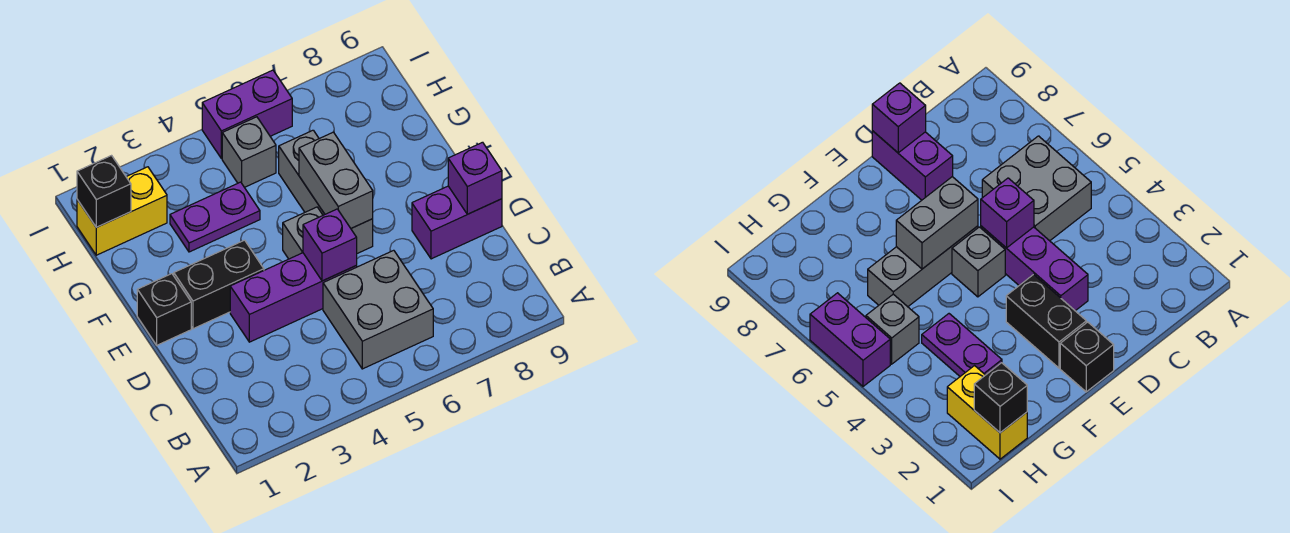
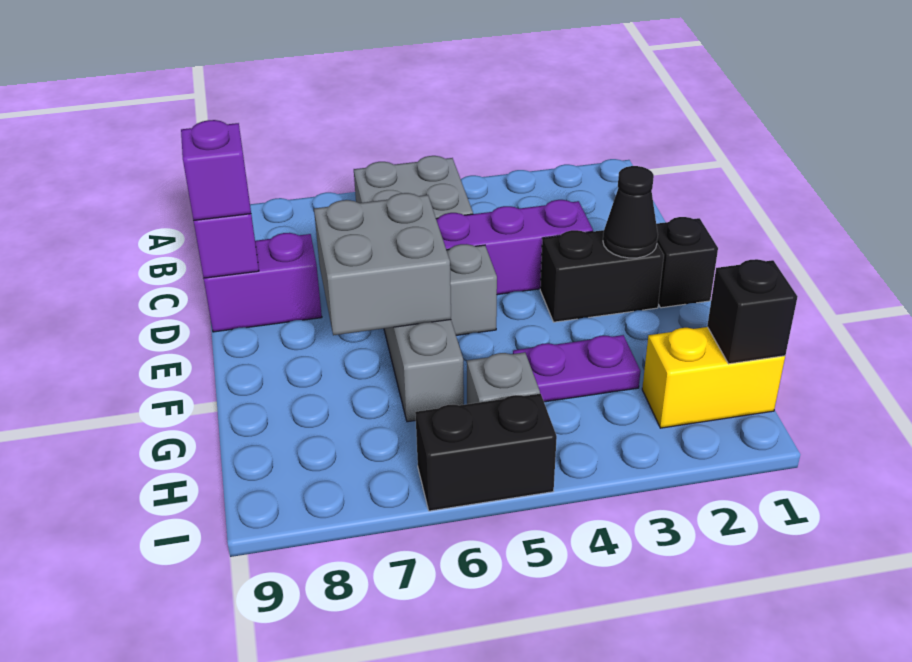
purple 1x1 brick [303,209,357,281] -> purple 1x1 brick moved to [181,120,251,220]
none -> black 1x1 cone [603,166,658,258]
grey 1x2 brick [299,132,373,228] -> grey 2x2 brick [314,193,451,335]
purple 1x2 brick [202,70,292,159] -> black 1x2 brick [415,394,557,511]

